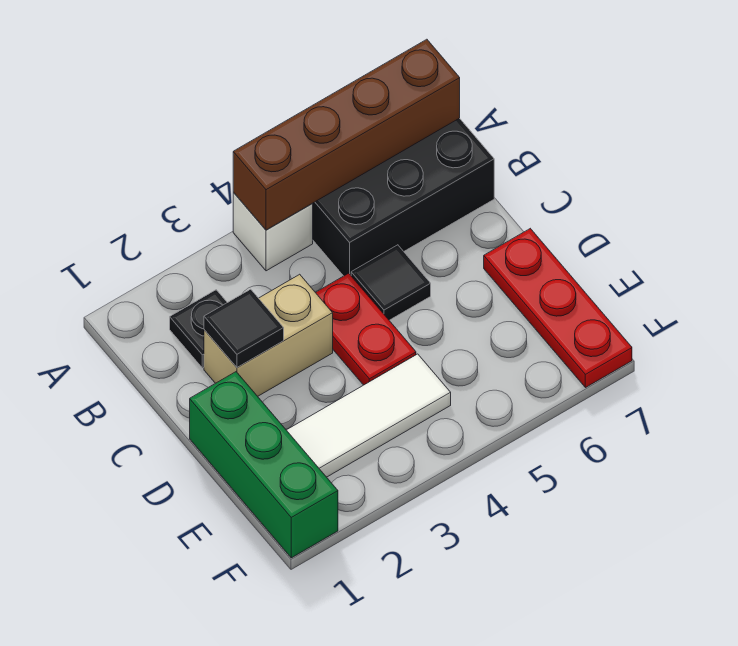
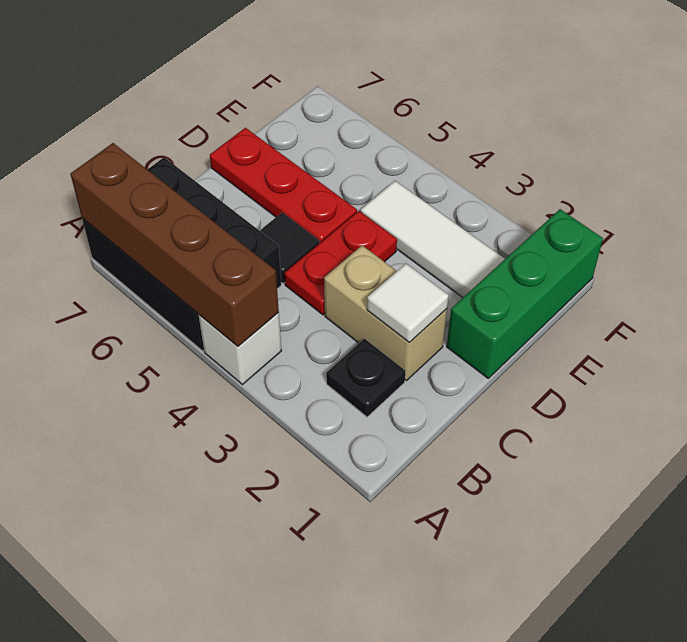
black 1x1 tile [204,289,284,368] -> white 1x1 tile [367,264,449,343]
red 1x3 plate [484,229,632,388] -> red 1x3 plate turned to [210,128,357,243]

